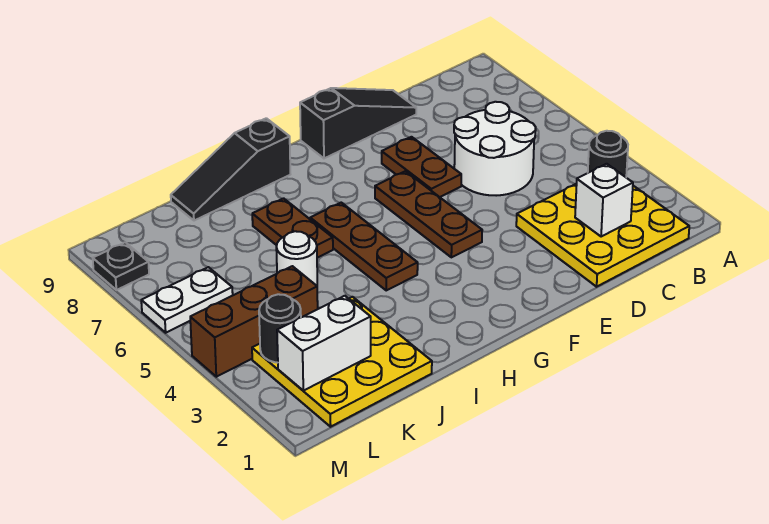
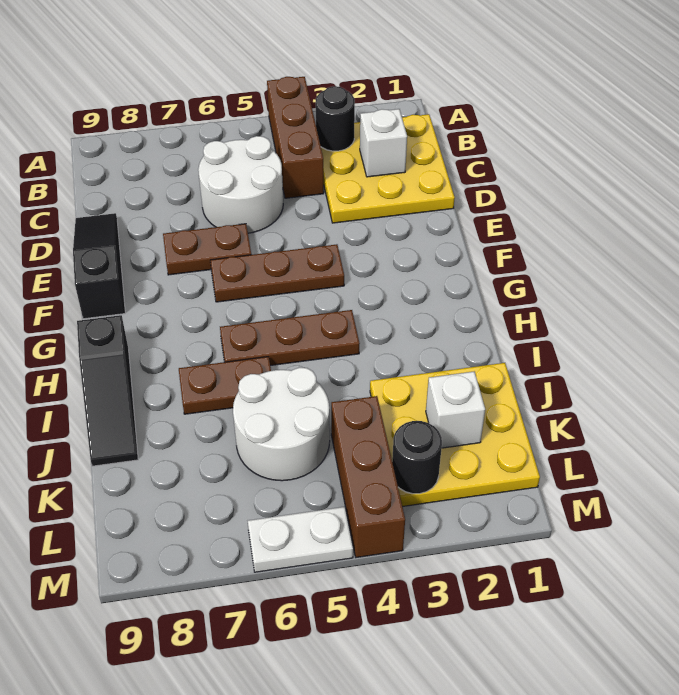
none -> brown 1x3 brick [267,77,324,198]
white 1x1 round brick [276,231,317,286] -> white 2x2 round brick [233,367,330,481]
white 1x2 brick [277,296,371,391] -> white 1x1 brick [426,372,485,448]
white 1x2 plate [141,267,233,333] -> white 1x2 plate turned to [248,507,353,572]
black 1x1 plate [93,242,149,290] -> none

